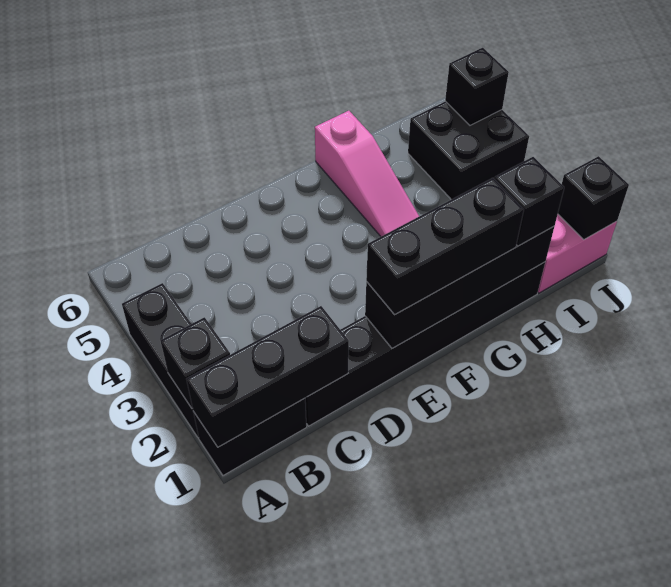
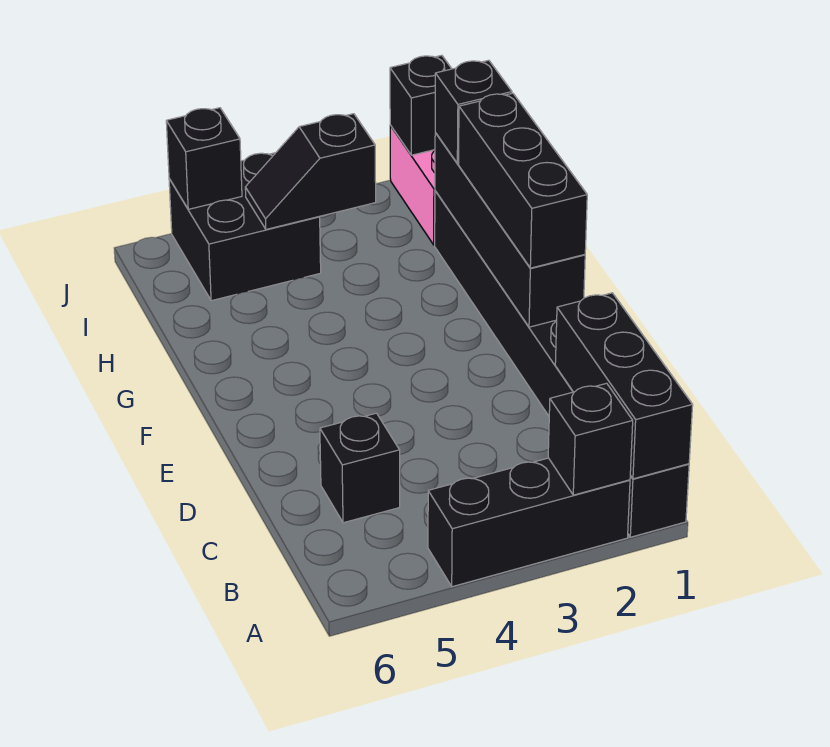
none -> black 1x1 brick [320,413,400,523]
pink 1x3 slope [315,111,419,236] -> none
none -> black 1x2 slope [245,114,376,229]

